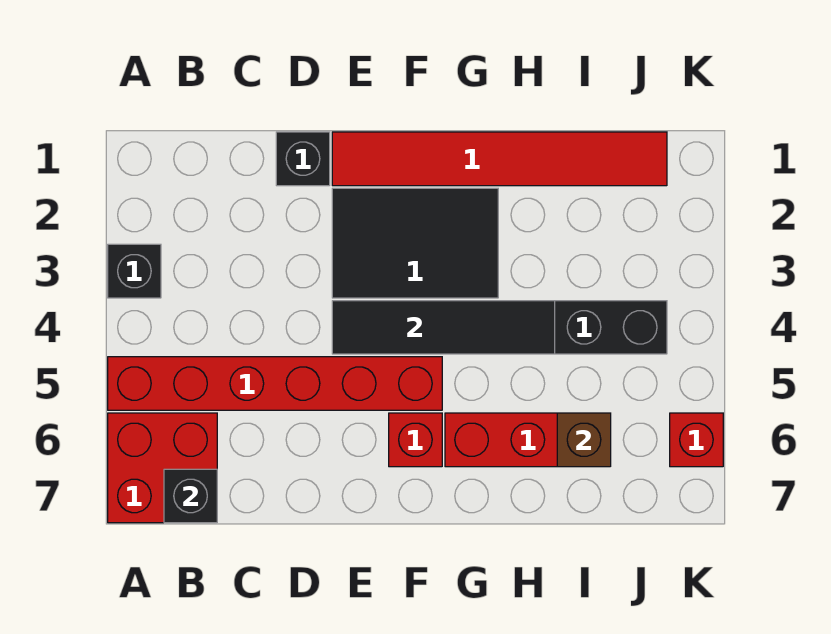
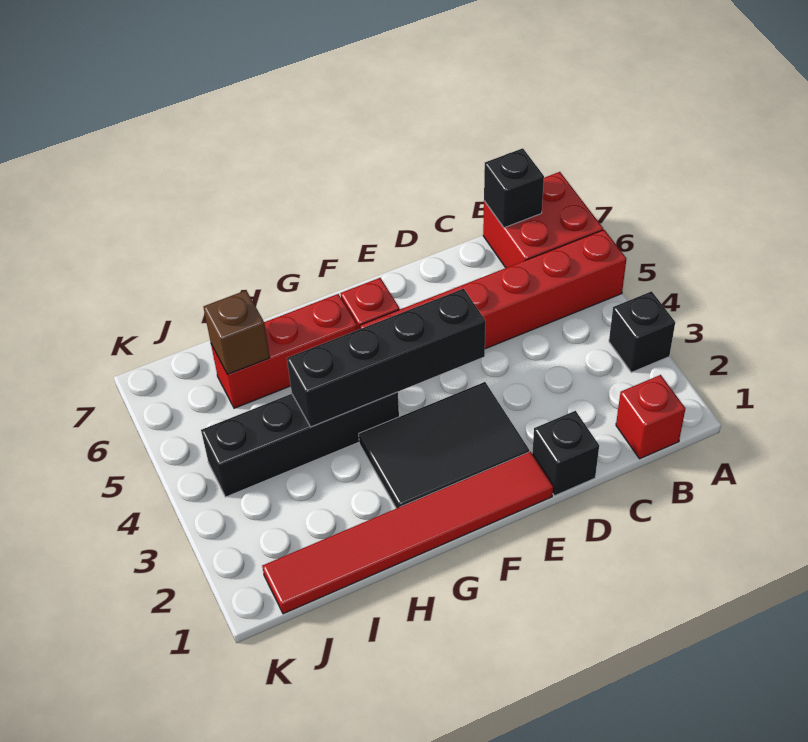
black 1x4 tile [332,301,555,354] -> black 1x4 brick [287,289,485,427]
red 1x1 brick [670,413,723,467] -> red 1x1 brick moved to [616,375,685,459]

